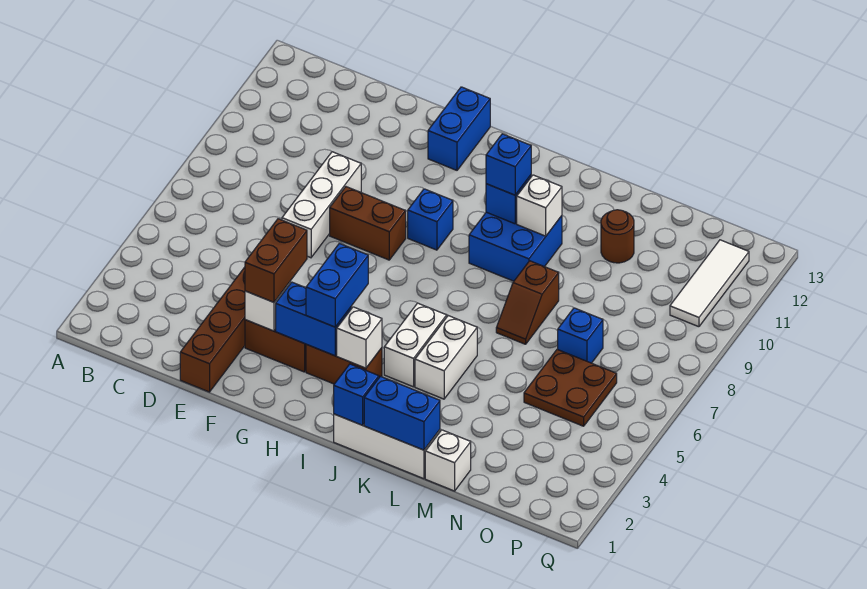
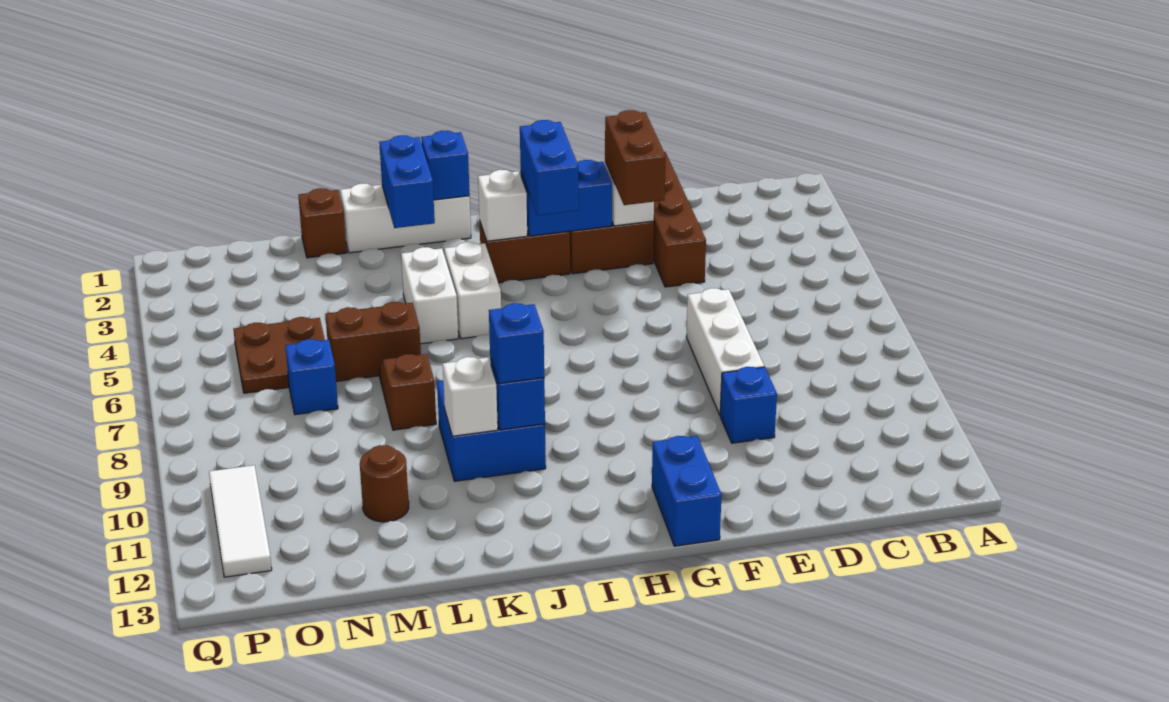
brown 1x2 brick [330,187,406,260] -> brown 1x2 brick moved to [325,302,421,381]
blue 1x1 brick [408,189,453,250] -> blue 1x1 brick moved to [720,367,777,443]
blue 1x2 brick [364,377,440,450] -> blue 1x2 brick turned to [379,135,435,228]
white 1x1 brick [425,430,471,491] -> brown 1x1 brick [298,188,347,258]

